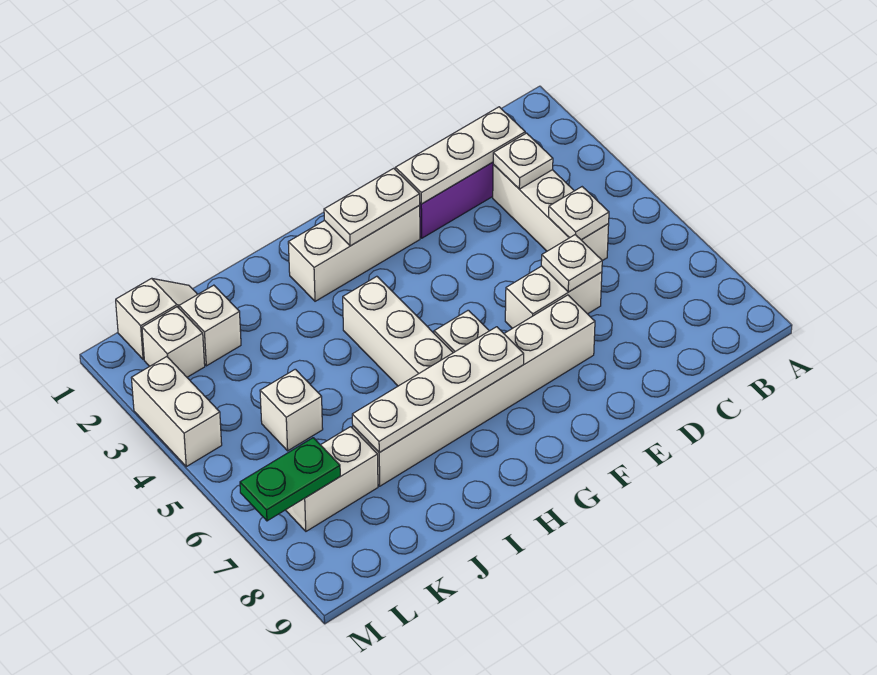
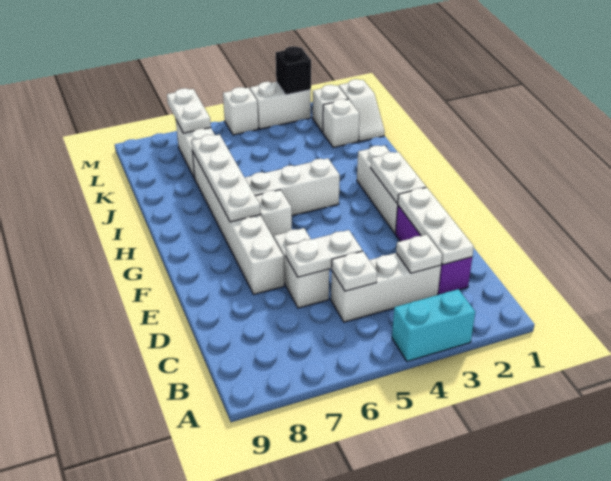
none -> cyan 1x2 brick [392,289,475,361]
white 1x1 plate [541,235,602,292] -> white 1x2 plate [286,230,362,277]
white 1x1 brick [260,369,323,451] -> white 1x1 brick moved to [223,87,258,135]
green 1x2 plate [240,438,340,521] -> white 1x2 plate [167,88,211,133]
none -> black 1x1 brick [276,46,311,95]

